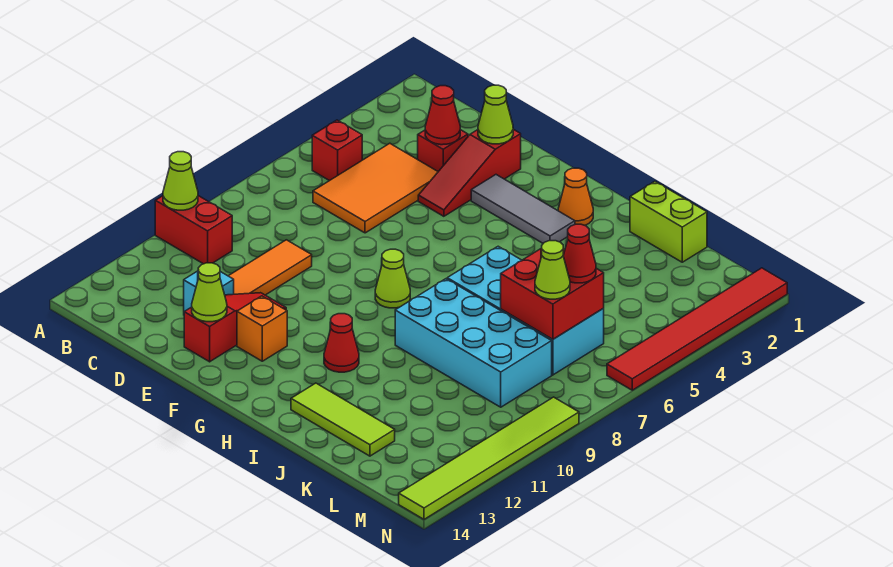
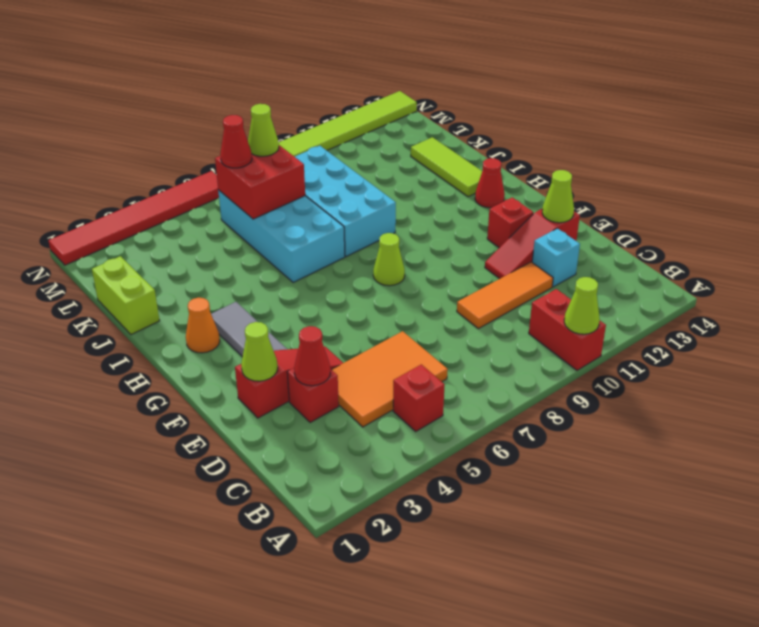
orange 1x1 brick [237,296,287,361] -> red 1x1 brick [487,197,533,248]
red 1x1 cone [324,314,359,372] -> red 1x1 cone moved to [475,158,505,208]

